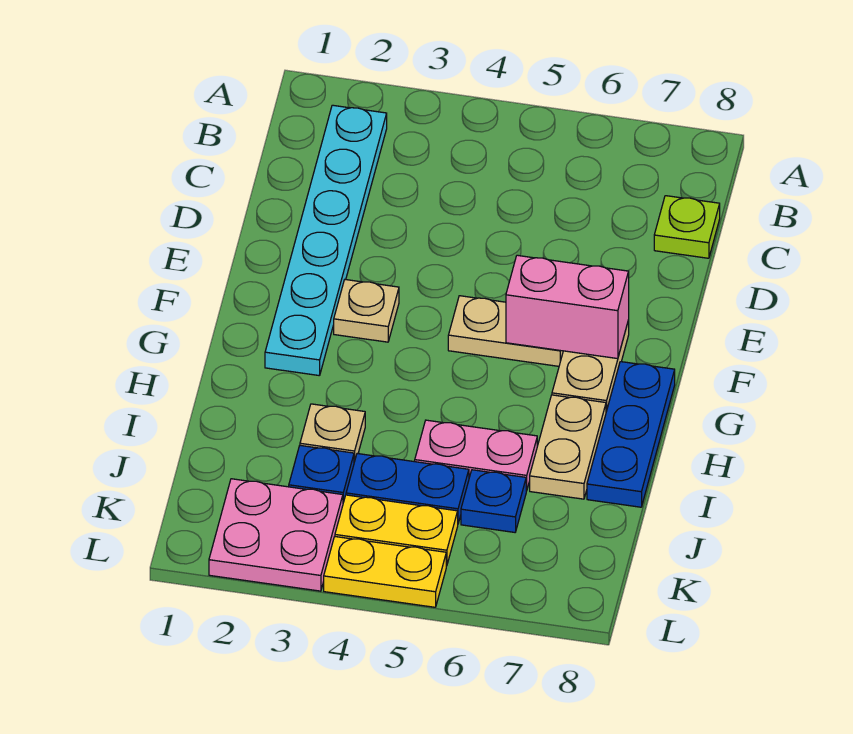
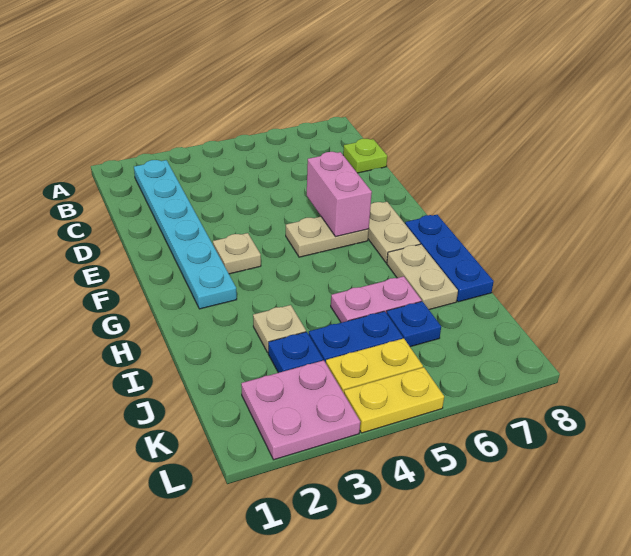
pink 1x2 brick [506,255,629,359] -> pink 1x2 brick turned to [307,152,372,237]

